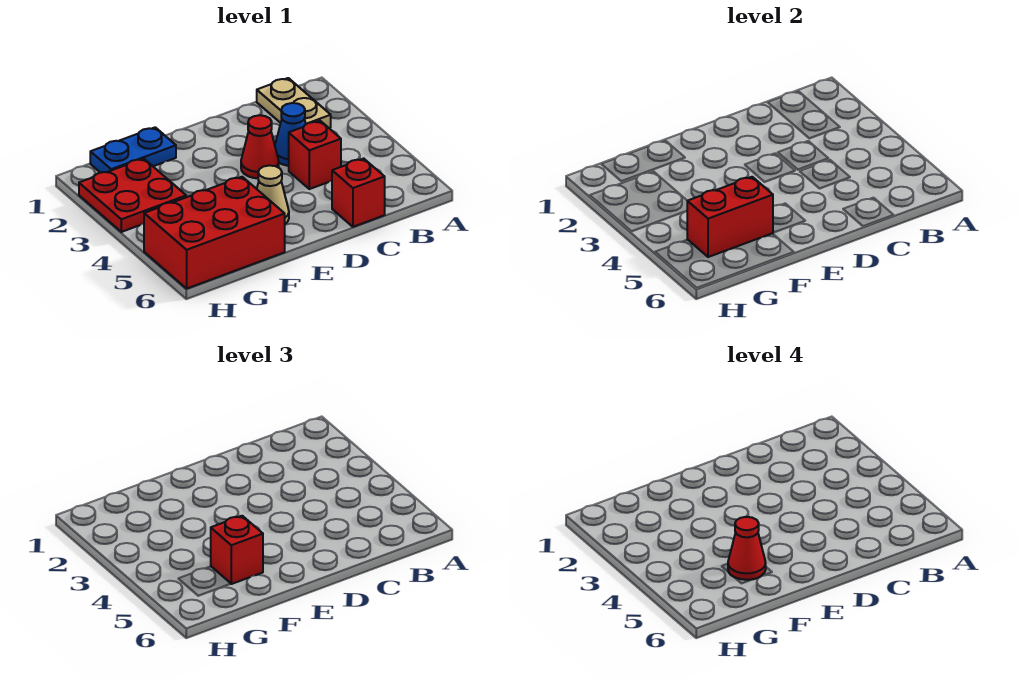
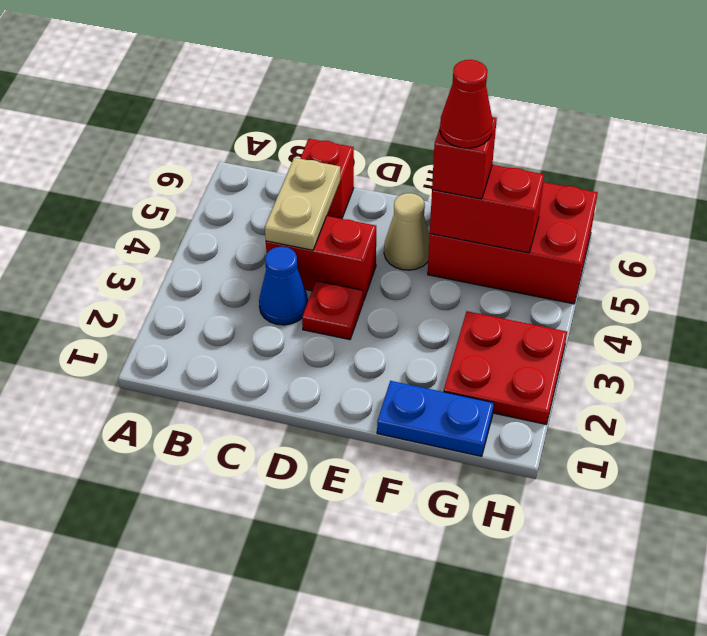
tan 1x2 plate [257,78,331,128] -> tan 1x2 plate moved to [265,158,340,250]
red 1x1 brick [289,121,341,189] -> red 1x2 brick [266,216,376,301]
red 1x1 cone [241,115,279,178] -> red 1x1 plate [302,281,363,340]

